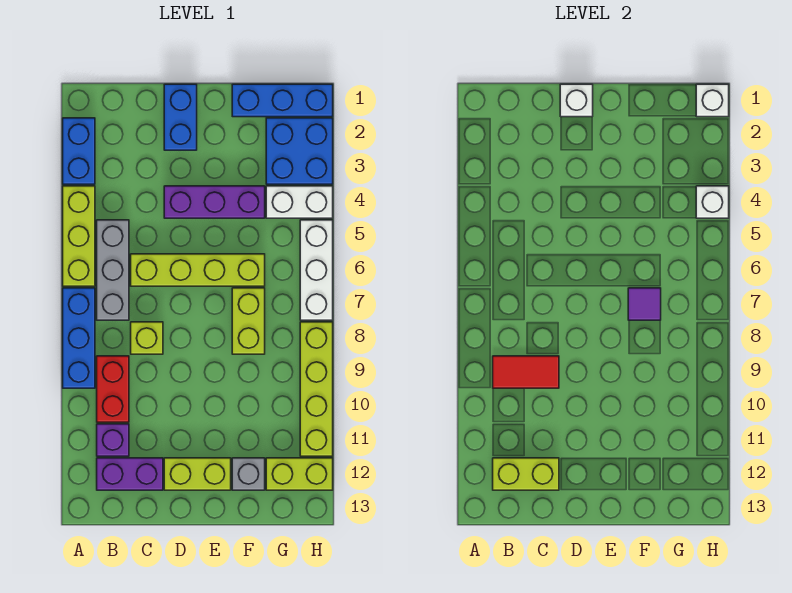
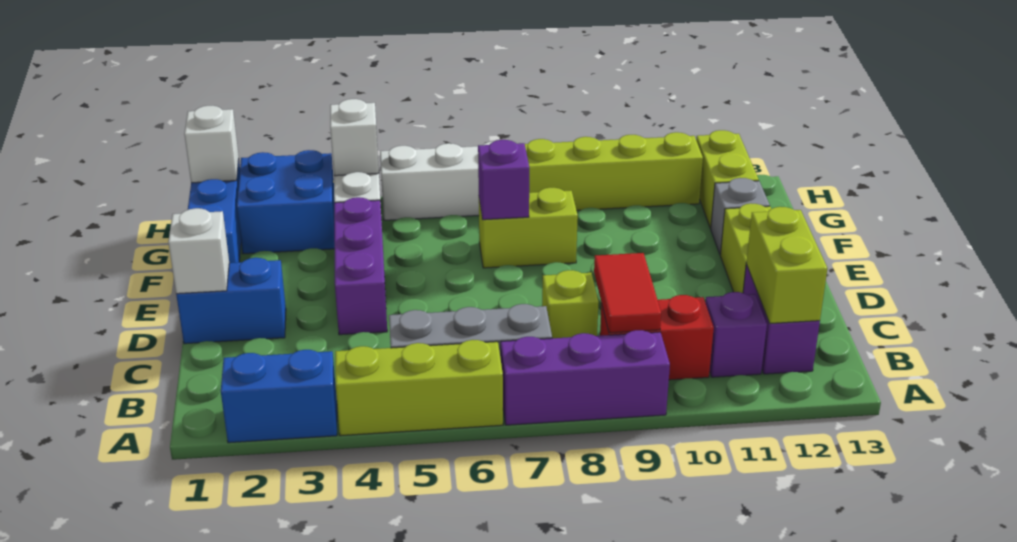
blue 1x3 brick [63,288,95,388] -> purple 1x3 brick [501,330,670,425]
lime 1x4 brick [131,254,265,286] -> none
purple 1x1 tile [628,288,661,320] -> purple 1x1 brick [478,140,529,220]

